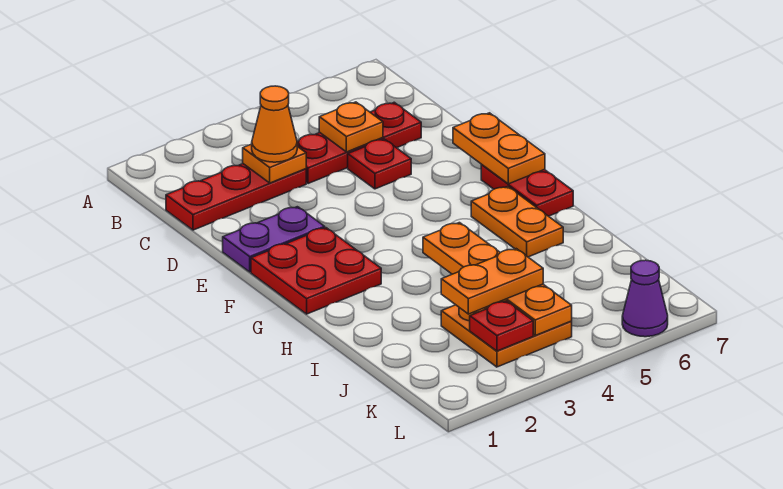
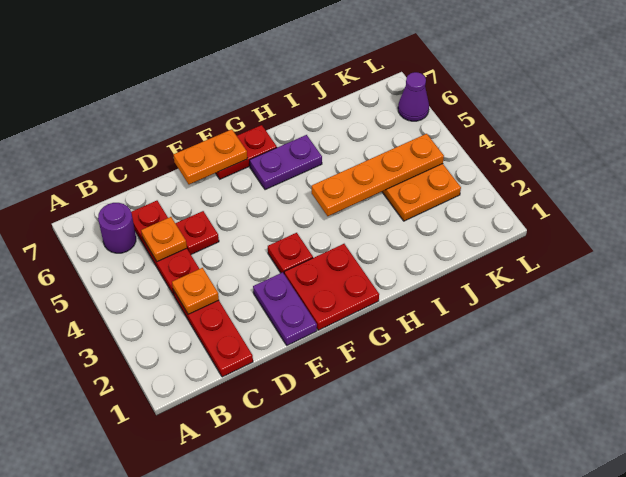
none -> purple 1x1 round brick [98,203,136,253]
orange 1x1 cone [252,86,297,162] -> none
orange 1x2 plate [471,186,563,257] -> purple 1x2 plate [250,135,322,190]
orange 1x2 plate [441,249,543,314] -> none
red 1x1 plate [470,301,533,351] -> red 1x1 plate moved to [268,233,313,273]

